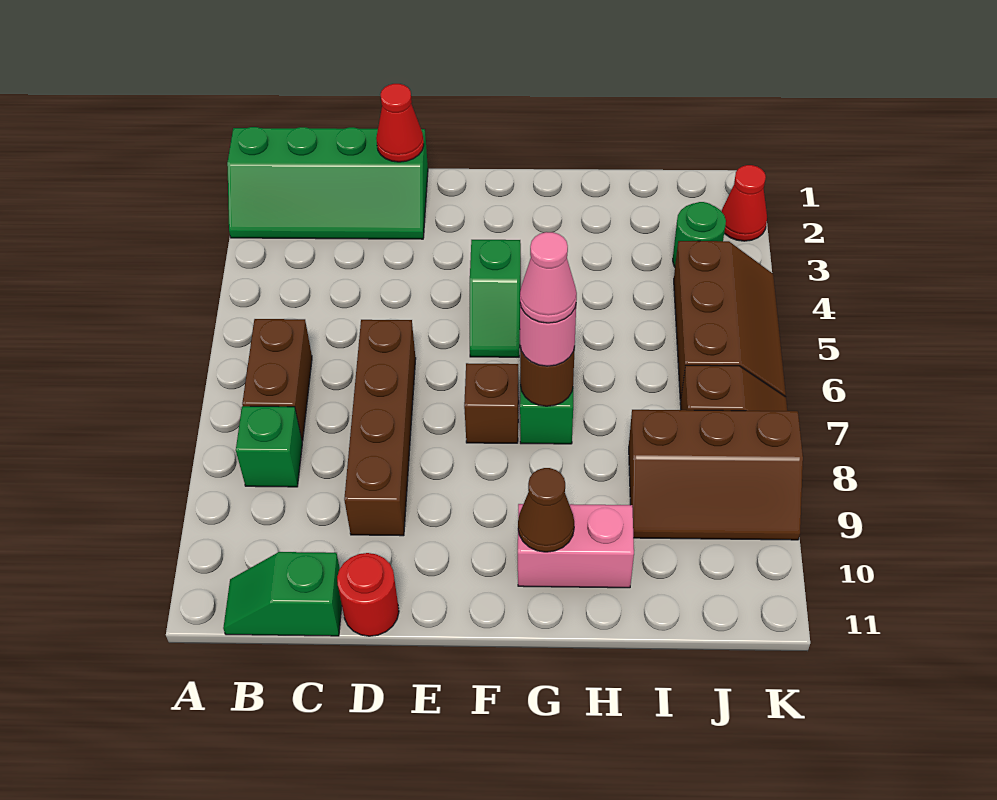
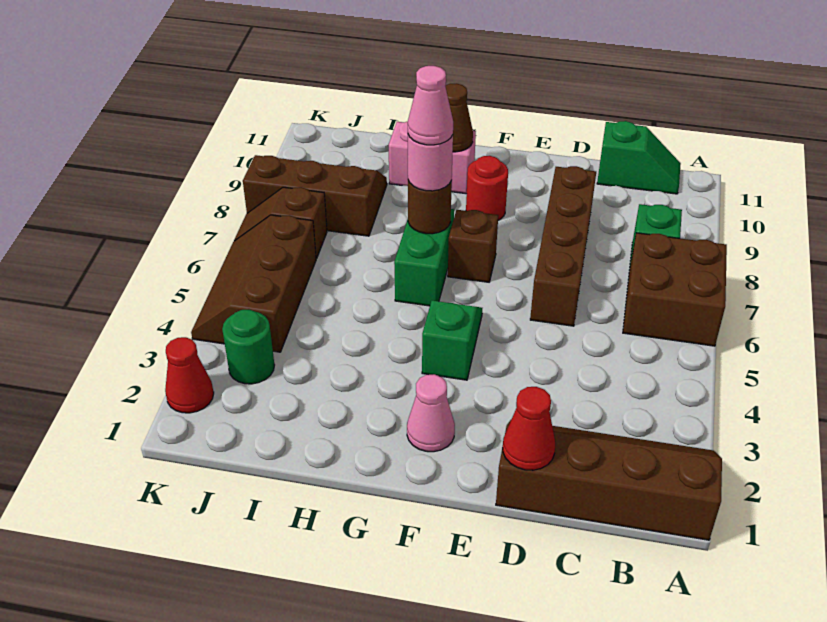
green 2x4 slope [227,127,428,239] -> brown 2x4 slope [496,420,722,540]
brown 1x2 brick [242,319,312,441] -> brown 2x2 brick [623,233,727,346]
red 1x1 round brick [337,553,399,636] -> red 1x1 round brick moved to [466,156,508,220]
none -> pink 1x1 cone [407,374,455,452]

